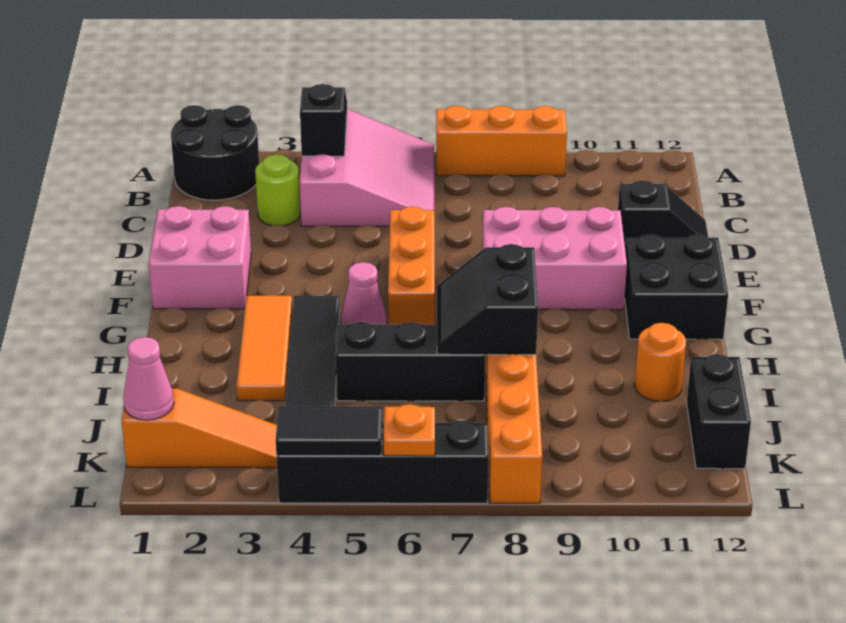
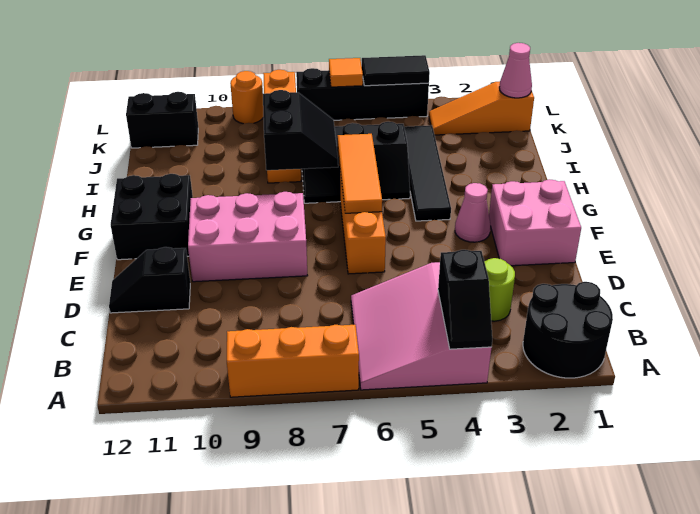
orange 1x3 tile [236,296,292,401] -> orange 1x3 tile moved to [338,134,382,213]
pink 1x1 cone [341,262,387,324] -> pink 1x1 cone moved to [455,183,491,242]
orange 1x1 round brick [635,323,686,401] -> orange 1x1 round brick moved to [230,71,263,124]
black 1x2 brick [687,354,751,469] -> black 1x2 brick turned to [126,92,198,148]
orange 1x1 plate [384,404,435,456] -> orange 1x1 tile [329,58,363,87]

